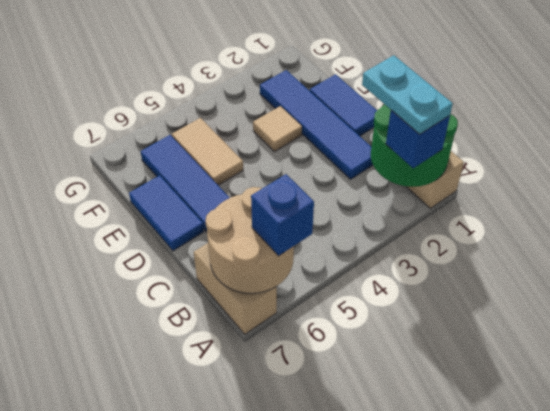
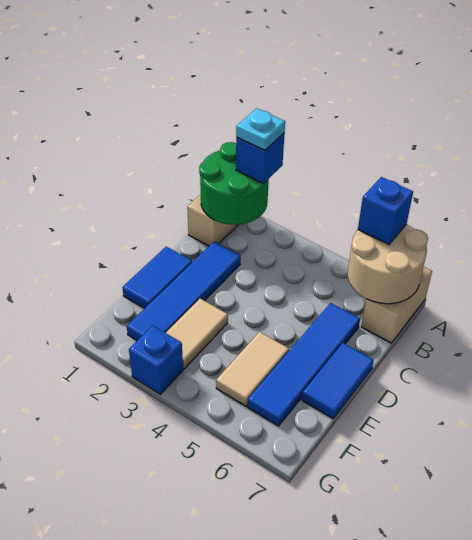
cyan 1x2 plate [362,55,453,134] -> cyan 1x1 plate [236,108,285,150]
tan 1x1 tile [253,106,302,152] -> tan 1x2 tile [166,299,228,369]
none -> blue 1x1 brick [129,326,183,394]

